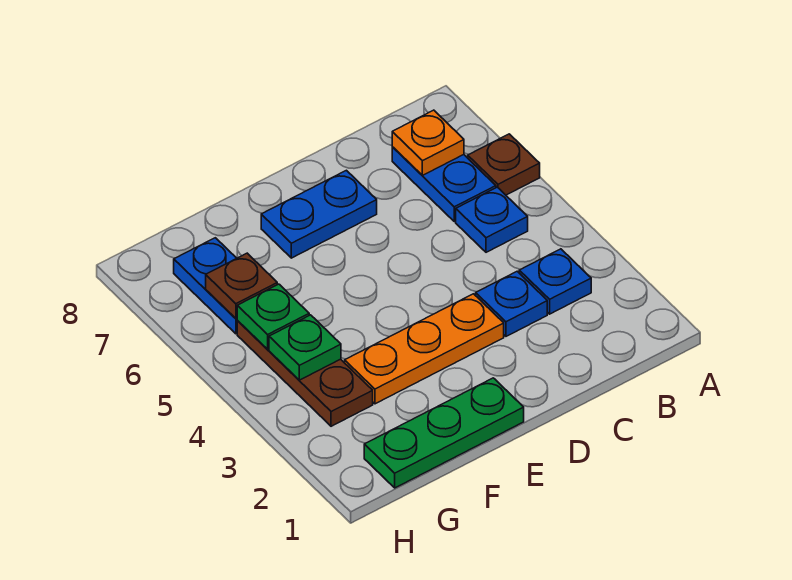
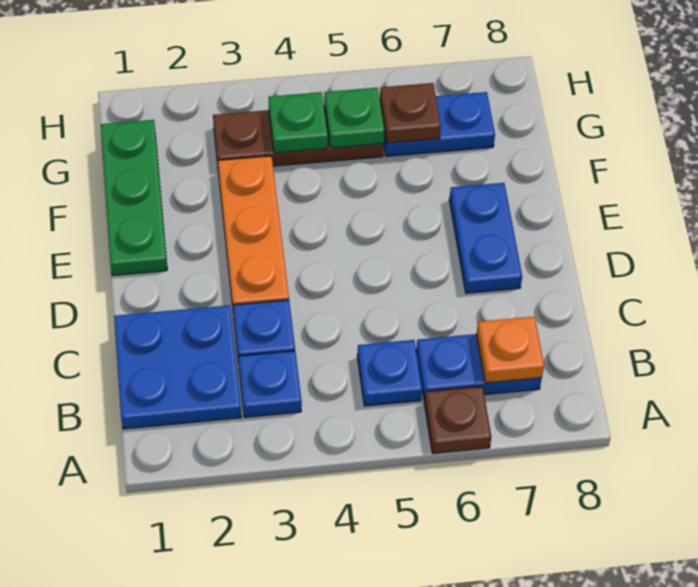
none -> blue 2x2 plate [114,305,241,429]

